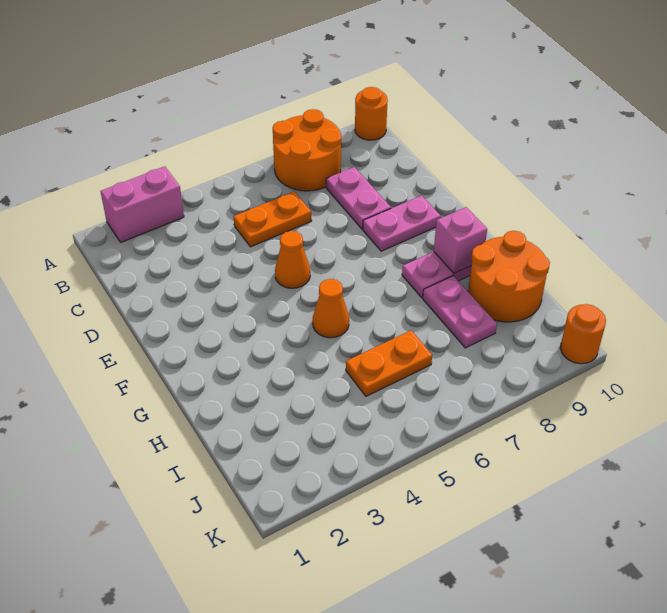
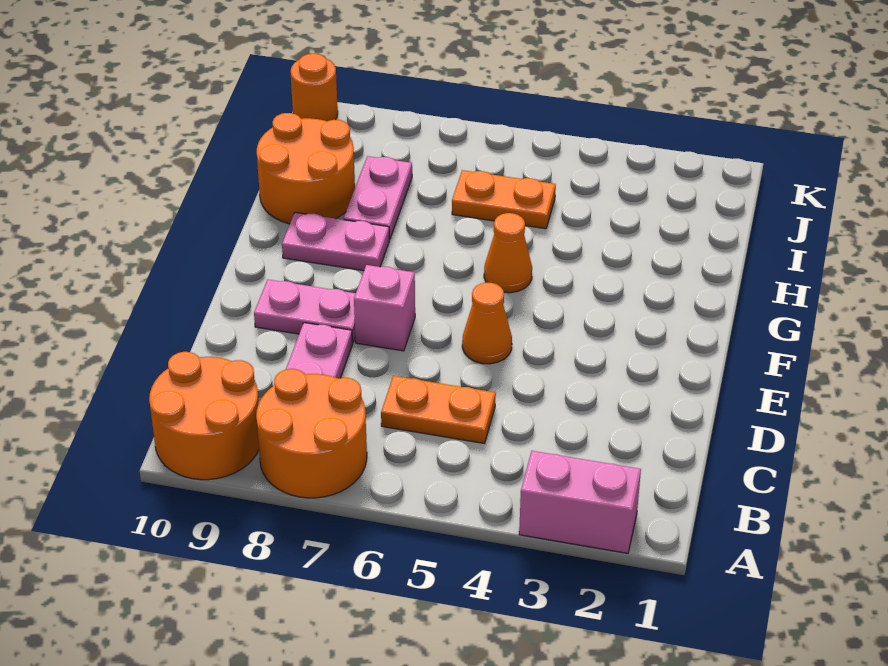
orange 1x1 round brick [355,87,388,140] -> orange 2x2 round brick [149,352,259,480]
pink 1x1 brick [434,207,487,273] -> pink 1x1 brick moved to [354,265,415,351]

